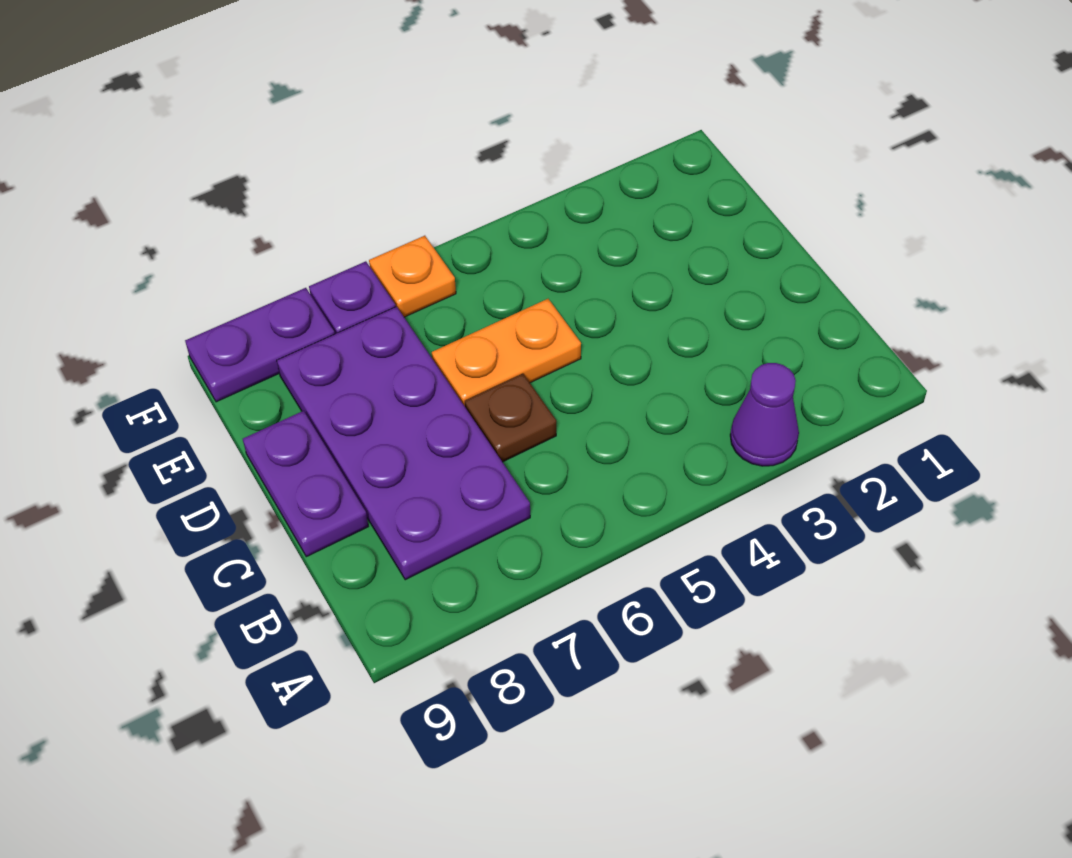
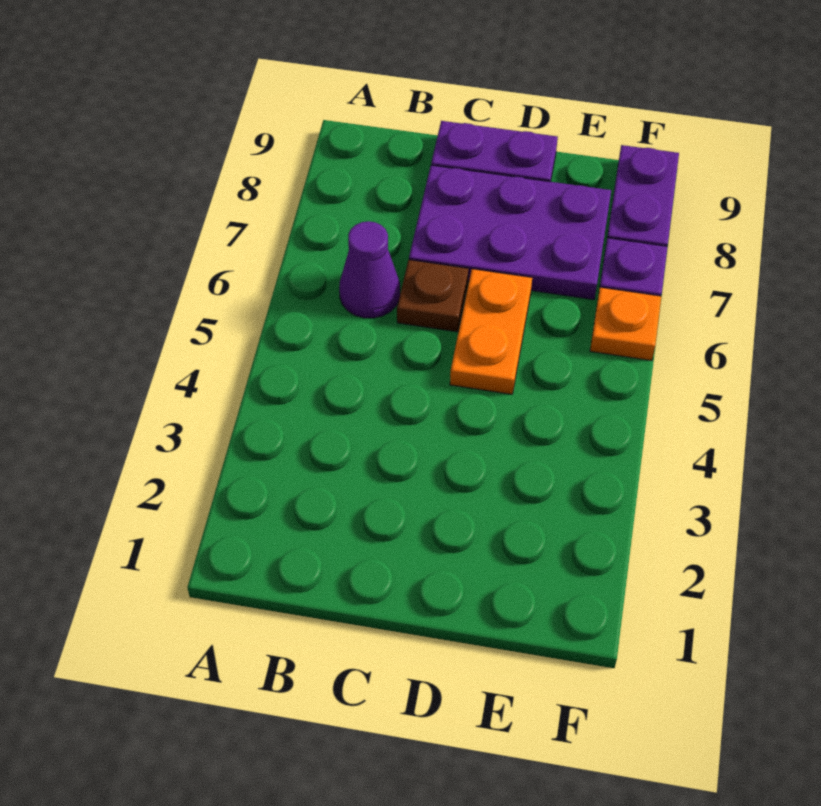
purple 1x1 cone [730,363,799,466] -> purple 1x1 cone moved to [339,221,400,318]
purple 2x4 plate [277,307,530,580] -> purple 2x3 plate [409,165,611,300]

